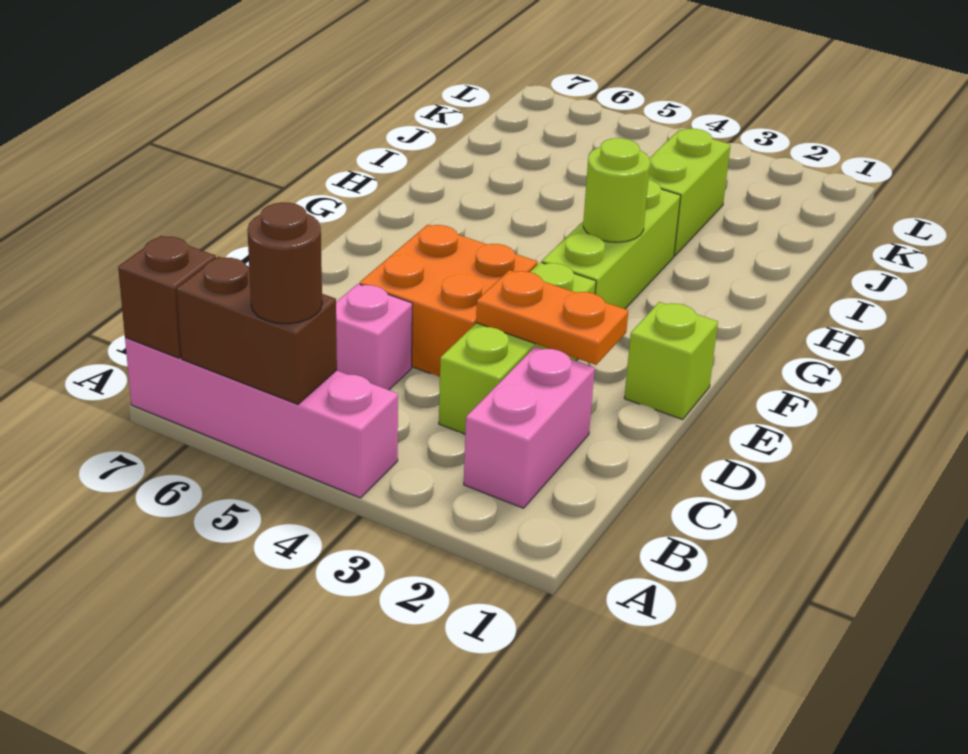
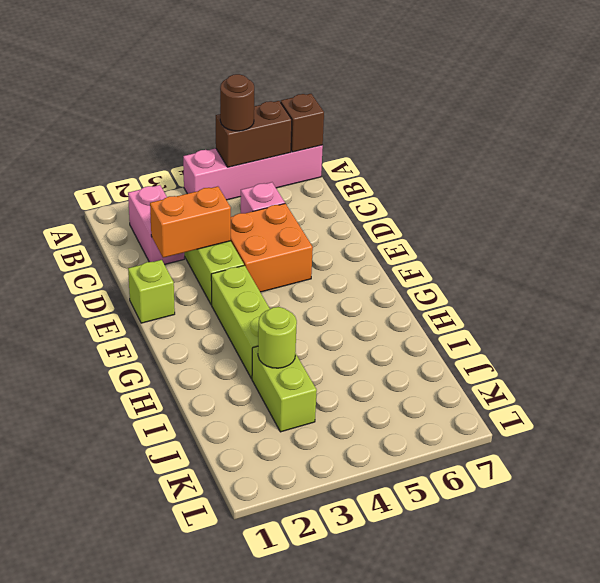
orange 1x2 plate [476,270,628,365] -> orange 1x2 brick [150,186,231,258]
lime 1x1 round brick [583,138,650,242] -> lime 1x1 round brick moved to [258,307,297,368]

